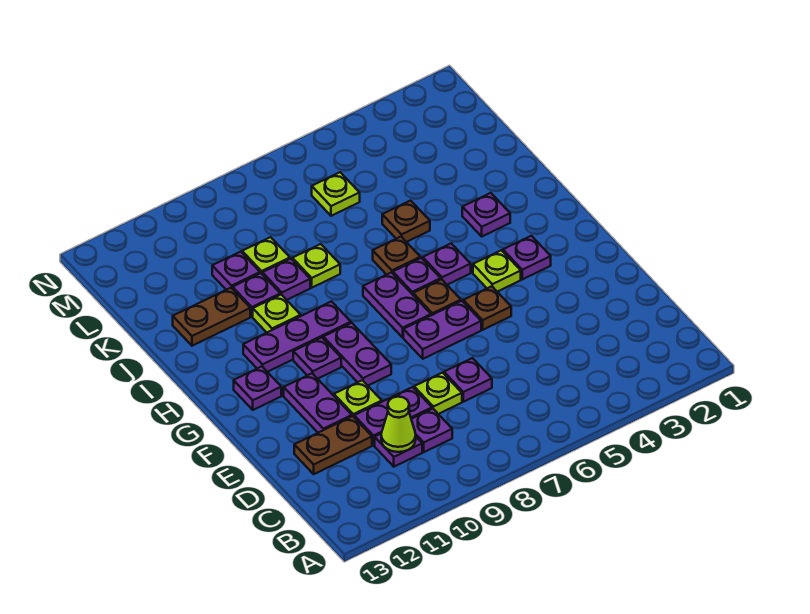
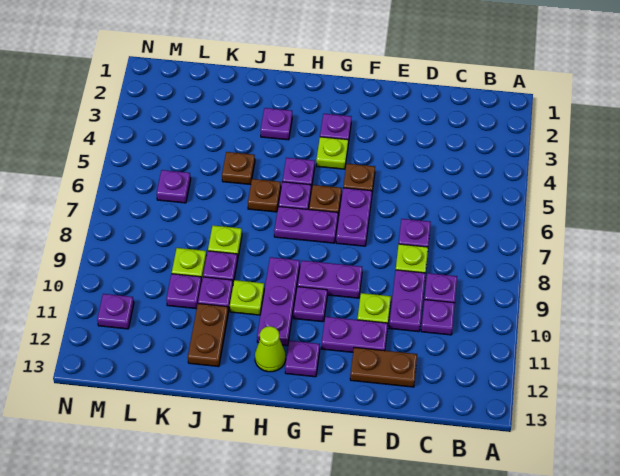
lime 1x1 cone [381,397,416,452] -> lime 1x1 cone moved to [255,326,286,372]
brown 1x2 plate [294,416,372,474] -> brown 1x2 plate turned to [350,347,417,387]
lime 1x1 plate [312,172,360,216] -> purple 1x1 plate [157,170,191,203]
none -> purple 1x1 plate [97,294,134,329]

